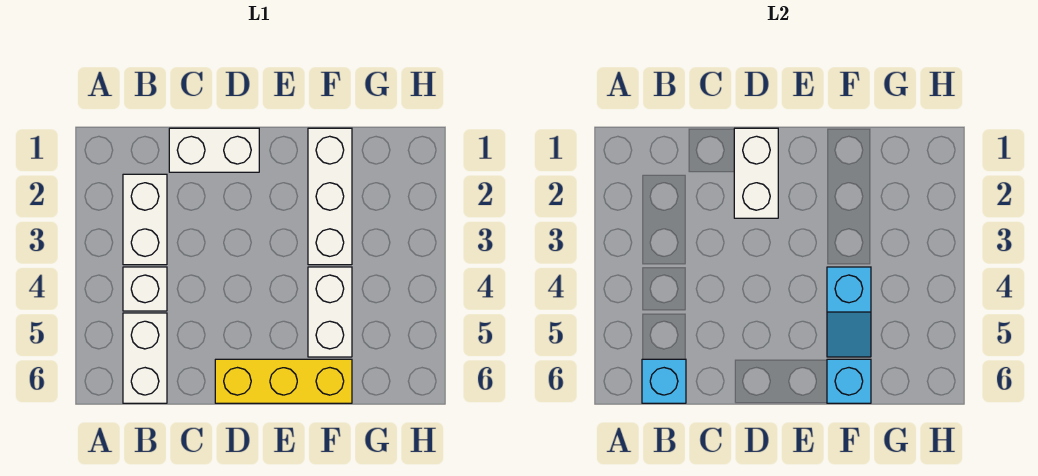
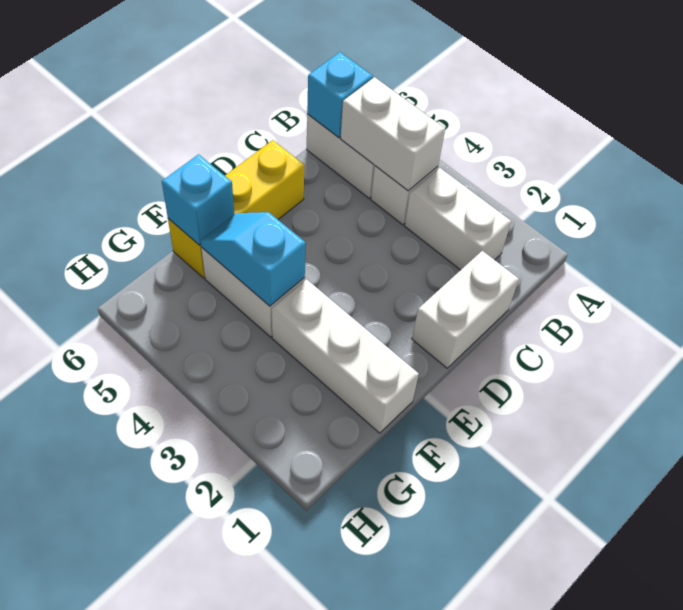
white 1x2 brick [734,128,778,218] -> white 1x2 brick moved to [341,77,445,191]

